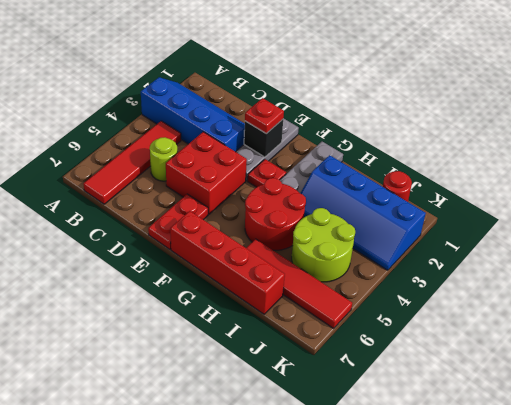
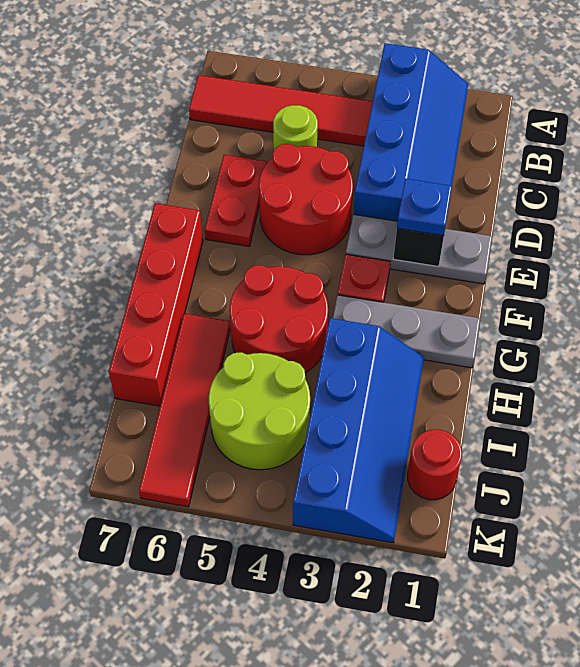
red 2x2 brick [166,132,247,214] -> red 2x2 round brick [259,144,353,255]
red 1x1 plate [245,98,284,134] -> blue 1x1 plate [397,179,452,236]
red 1x2 plate [148,194,208,249] -> red 1x2 plate turned to [205,155,267,246]
blue 2x4 slope [300,155,426,270] -> blue 2x4 slope turned to [293,318,424,543]

